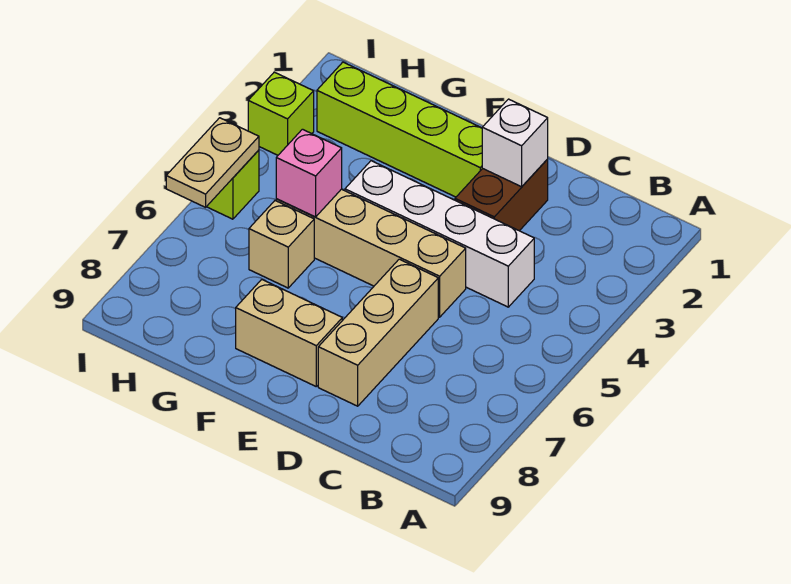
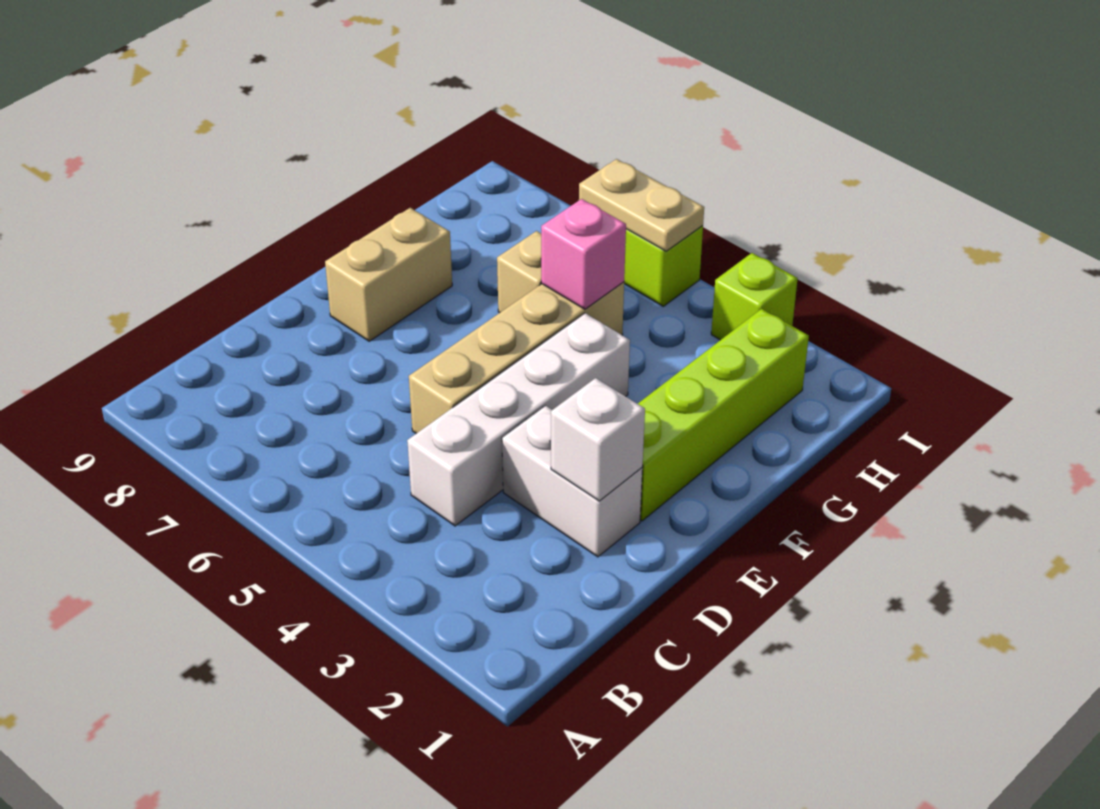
brown 1x2 brick [455,159,548,231] -> white 1x2 brick [502,406,642,557]
tan 1x3 brick [318,259,438,406] -> none

